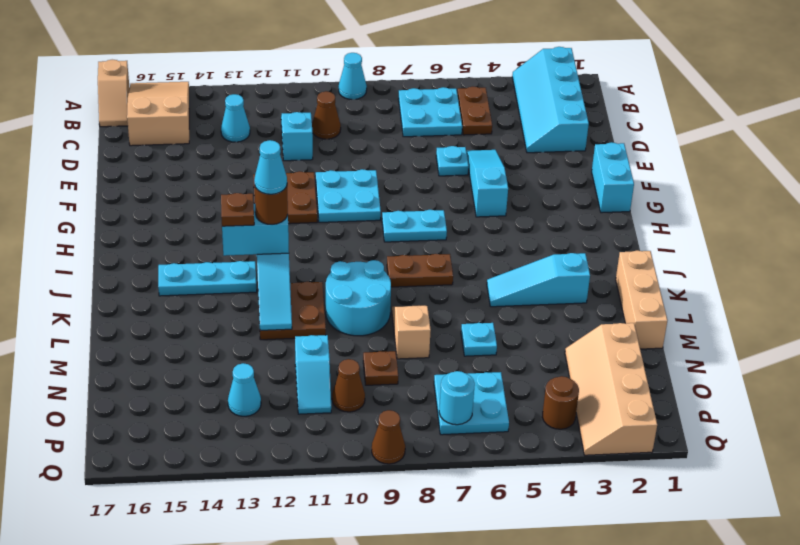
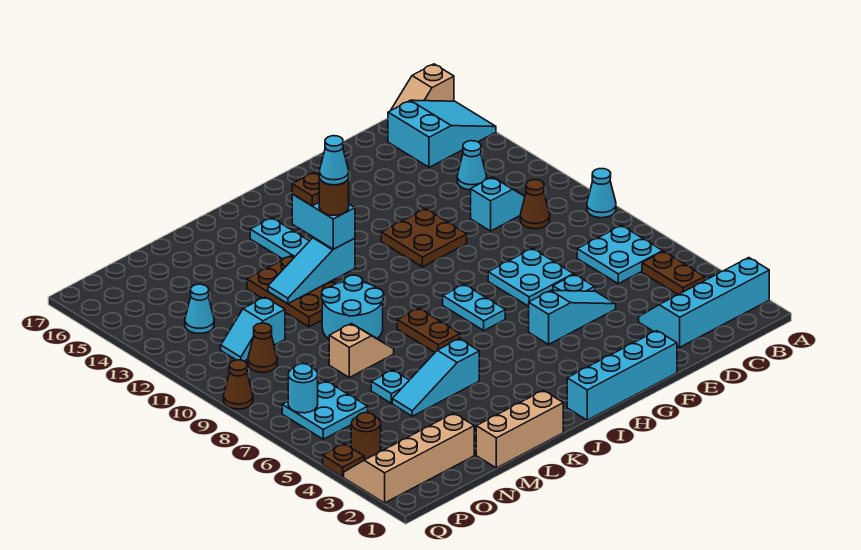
tan 2x3 slope [127,82,189,146] -> cyan 2x3 slope [388,100,496,167]
brown 1x2 plate [457,87,492,135] -> brown 1x2 plate turned to [642,251,705,295]
cyan 1x2 brick [592,142,634,213] -> cyan 1x4 brick [567,331,677,420]
cyan 2x2 plate [316,169,381,222] -> cyan 2x2 plate moved to [488,249,574,306]
cyan 1x3 slope [487,253,590,307] -> cyan 1x3 slope turned to [392,339,479,416]
brown 2x2 plate [258,282,326,340] -> brown 2x3 plate [247,256,337,327]
brown 1x1 plate [363,351,398,385] -> brown 1x1 plate moved to [323,444,364,477]

